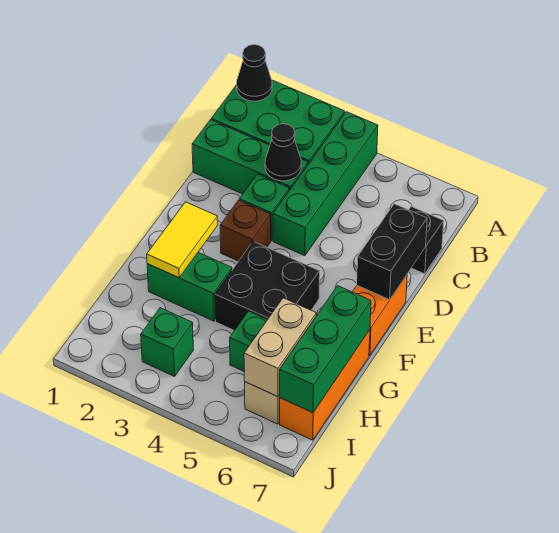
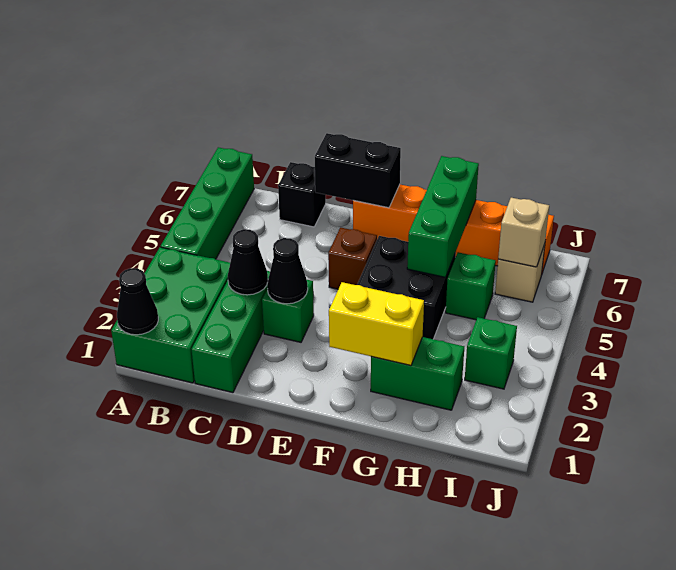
green 1x4 brick [273,112,378,256] -> green 1x4 brick turned to [161,147,254,259]
none -> black 1x1 cone [267,238,308,304]
brown 1x1 brick [220,200,271,261] -> brown 1x1 brick moved to [328,228,377,289]
yellow 1x2 tile [147,202,218,278] -> yellow 1x2 brick [329,282,424,366]
green 1x2 brick [147,253,232,321] -> green 1x2 brick turned to [371,337,464,410]
green 1x3 brick [279,286,371,413] -> green 1x3 brick turned to [407,156,479,277]
tan 1x2 brick [244,298,317,397] -> tan 1x1 brick [498,198,549,267]

